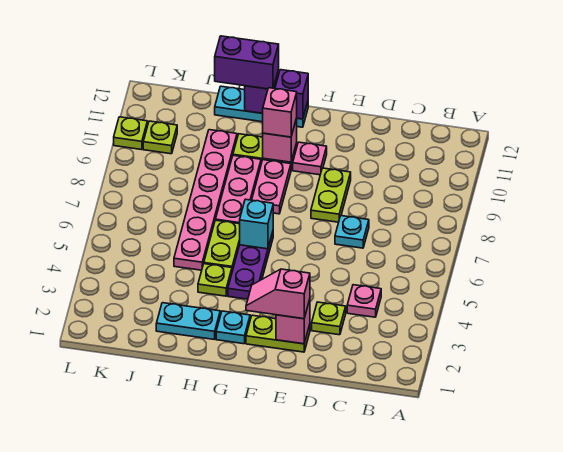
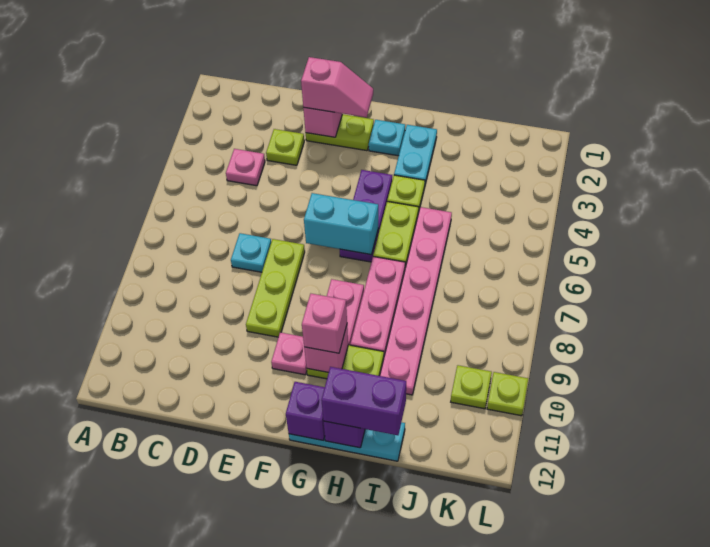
lime 1x2 plate [311,168,351,222] -> lime 1x3 plate [246,239,305,337]
cyan 1x1 brick [240,199,273,249] -> cyan 1x2 brick [304,193,378,255]
cyan 1x2 plate [156,303,220,340] -> cyan 1x2 plate turned to [394,125,437,184]

